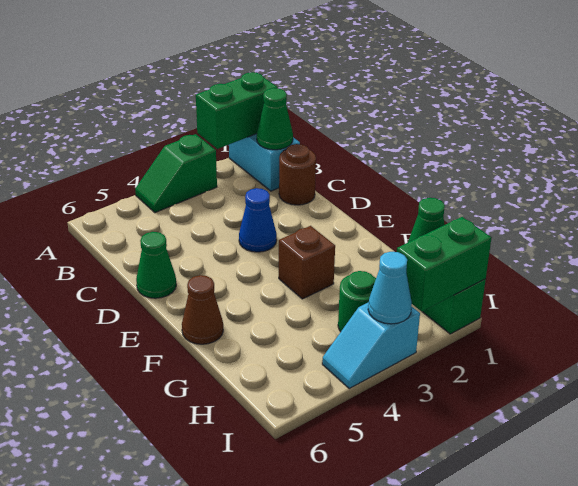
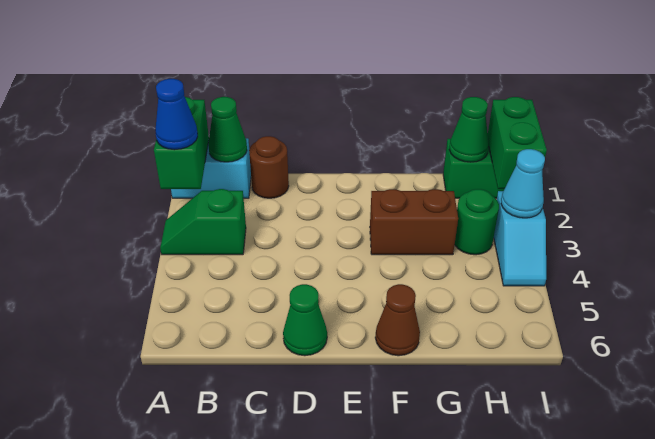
green 1x2 slope [135,134,217,213] -> green 1x2 slope turned to [160,189,246,255]
blue 1x1 cone [239,188,277,252] -> blue 1x1 cone moved to [155,79,198,150]
brown 1x1 brick [279,226,335,299] -> brown 1x2 brick [370,189,458,255]

